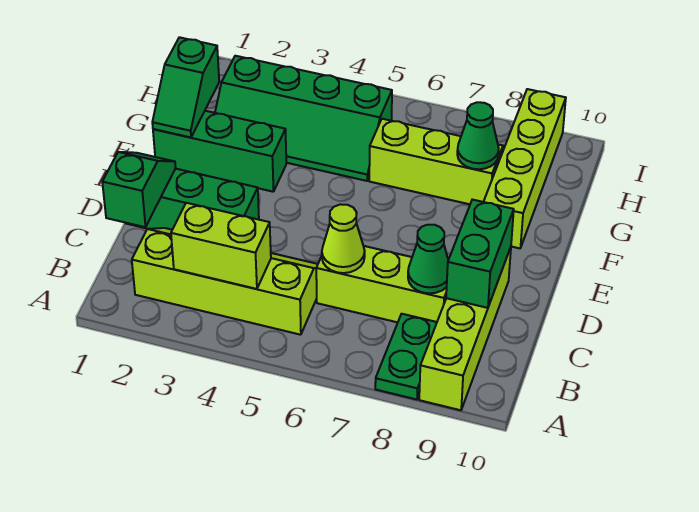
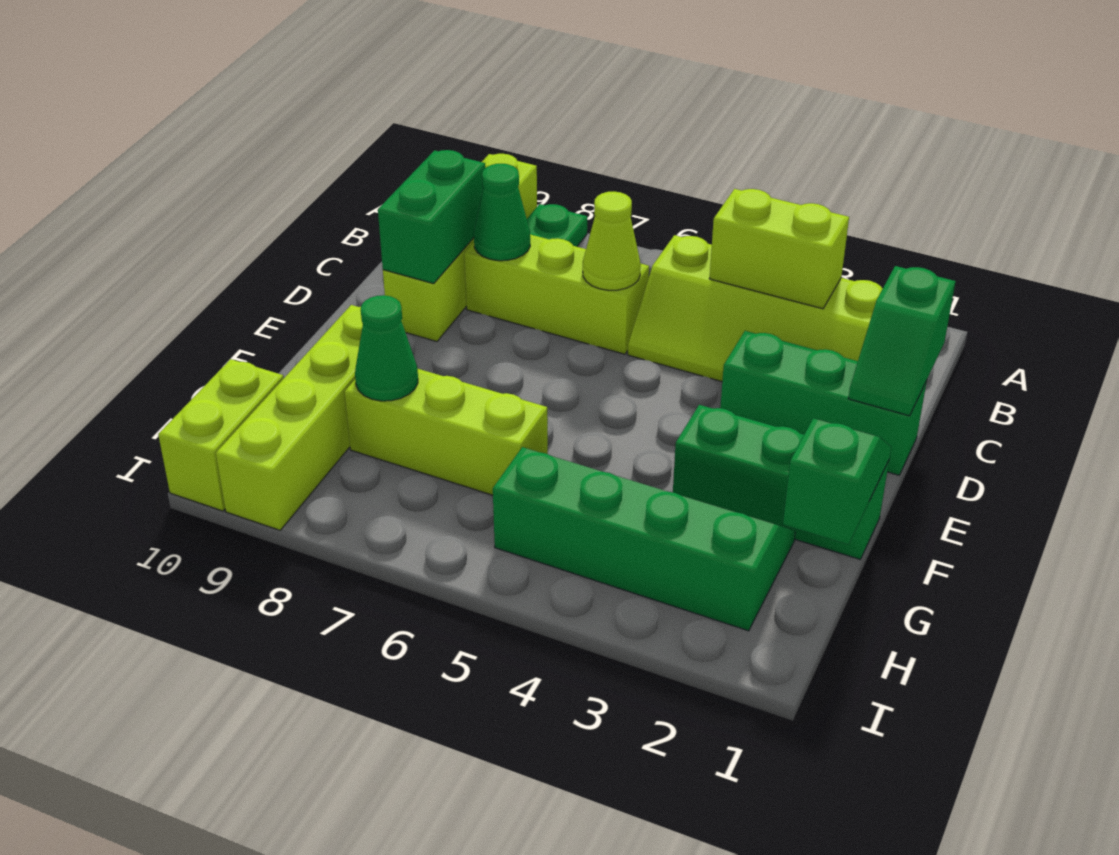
none -> lime 1x2 brick [158,359,284,511]

